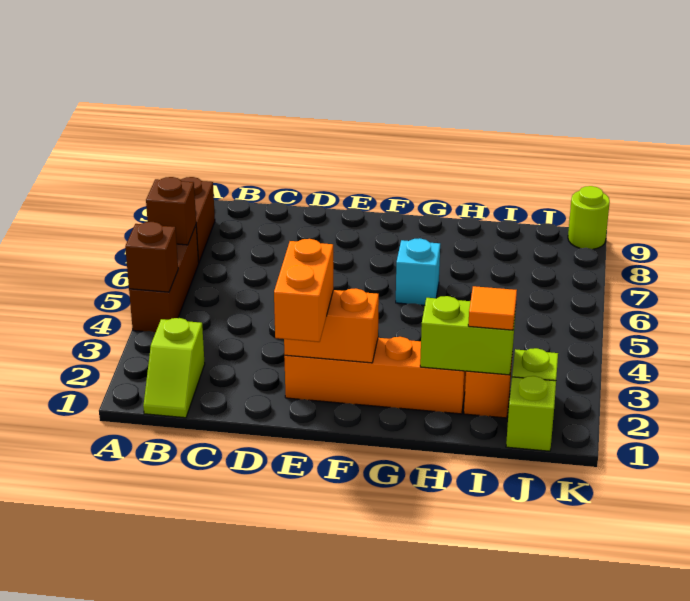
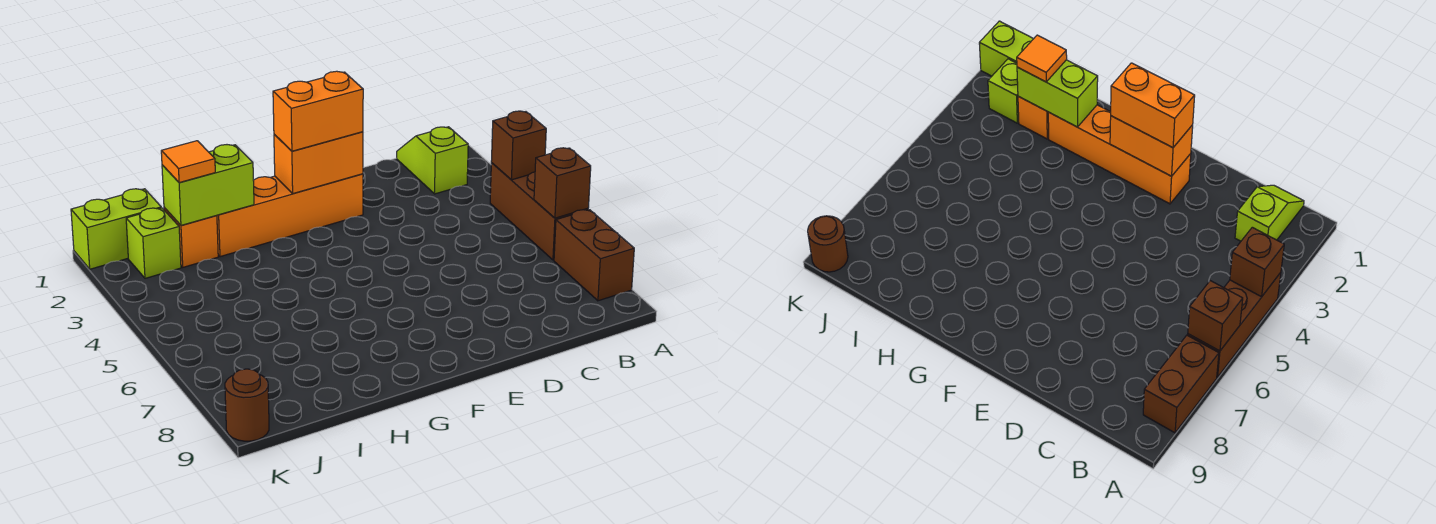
orange 1x2 brick [274,239,333,342] -> orange 1x2 brick turned to [273,71,363,151]
cyan 1x1 brick [396,238,440,305] -> none
lime 1x1 brick [506,376,556,451] -> lime 1x2 brick [71,189,161,269]
lime 1x1 round brick [568,186,610,249] -> brown 1x1 round brick [225,369,269,441]

